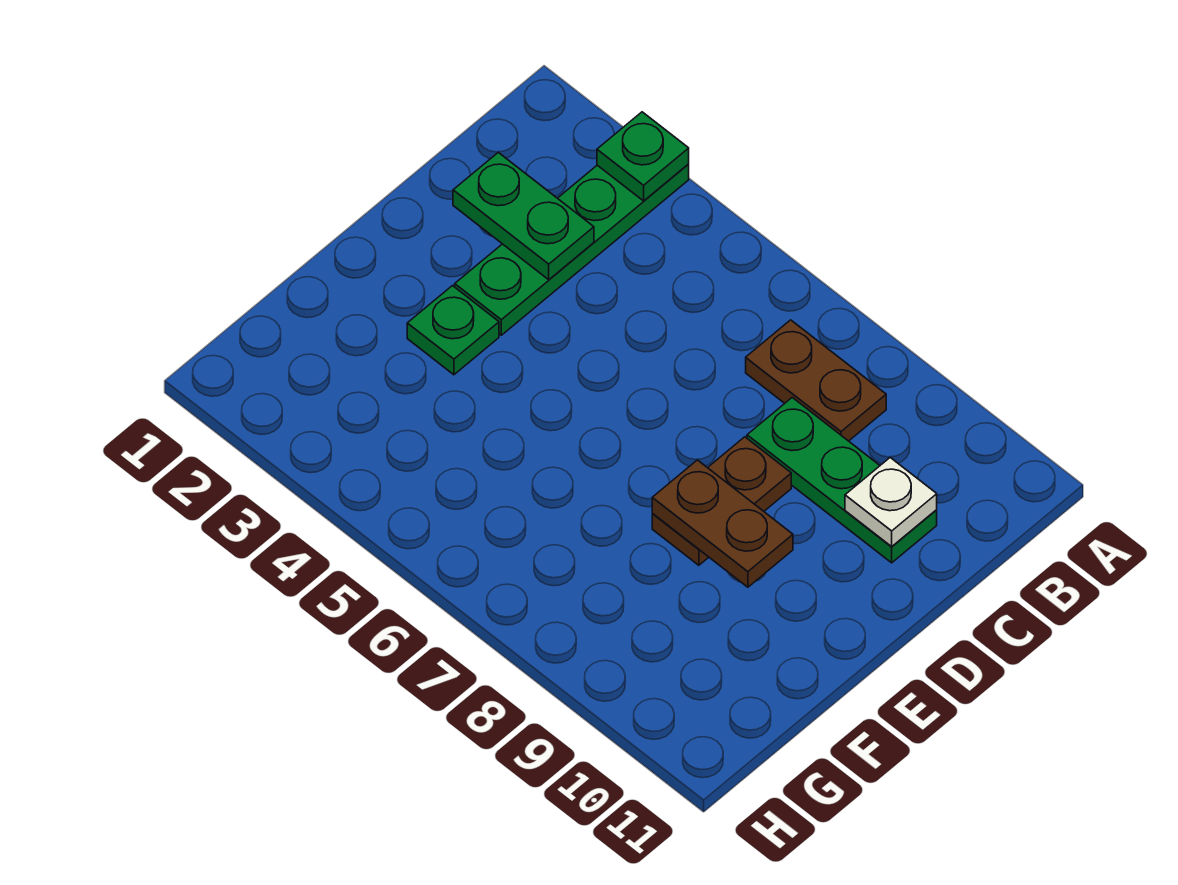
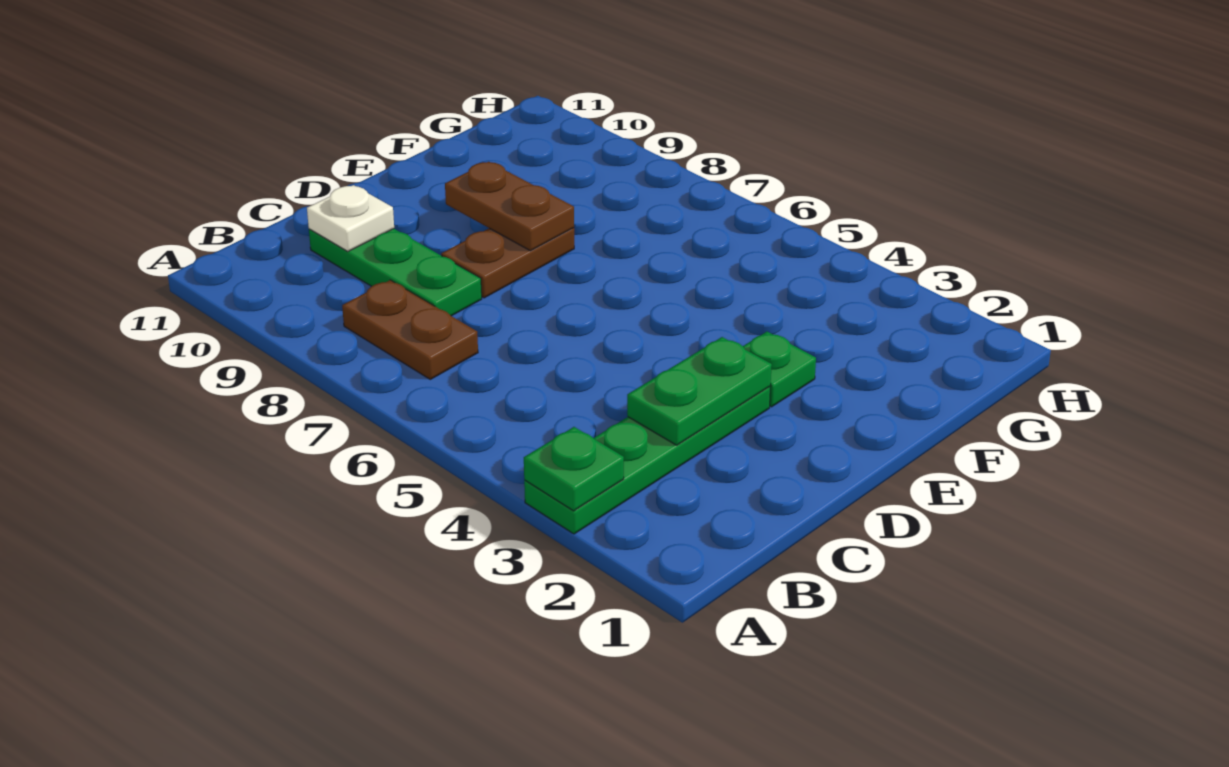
green 1x2 plate [453,152,594,280] -> green 1x2 plate turned to [627,337,772,445]

